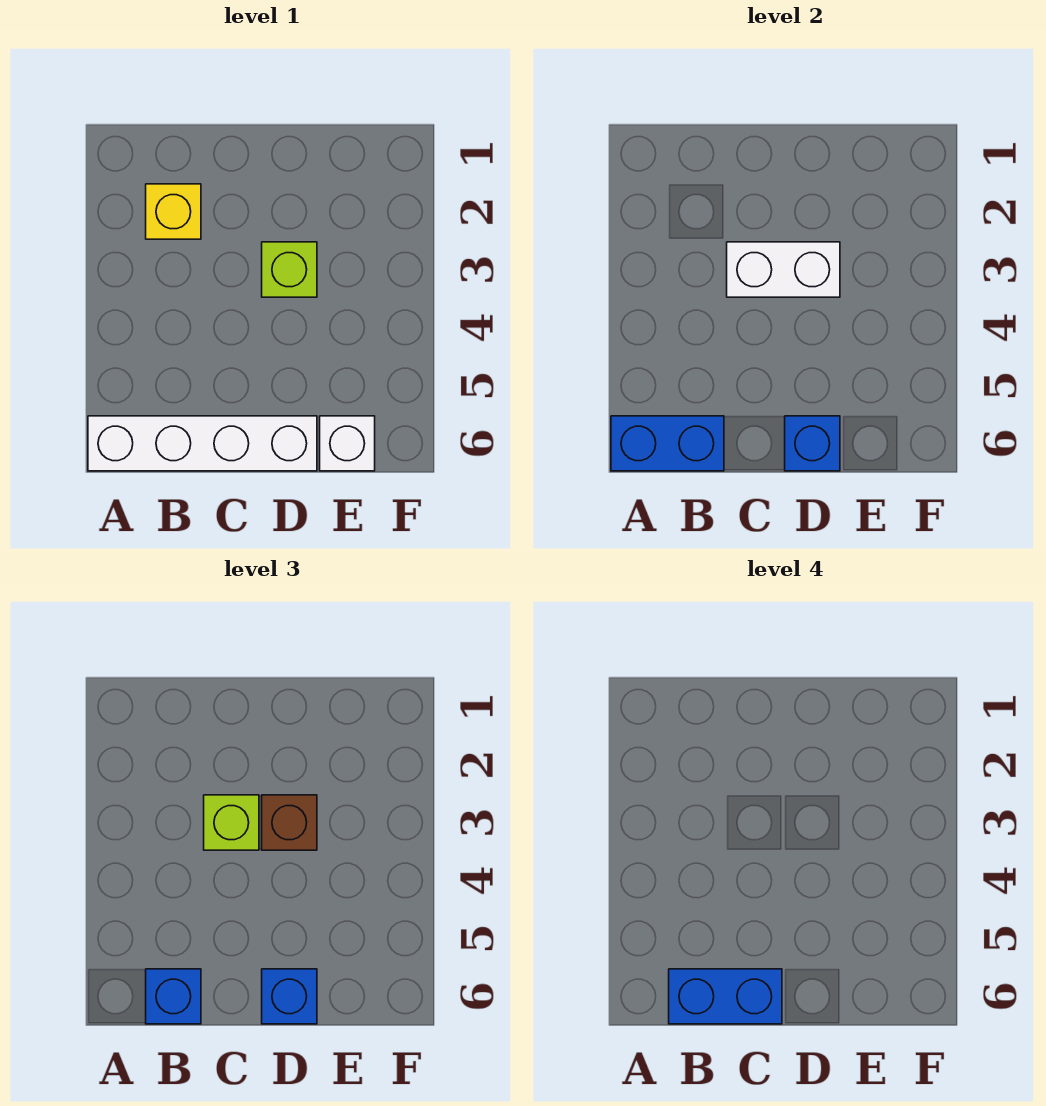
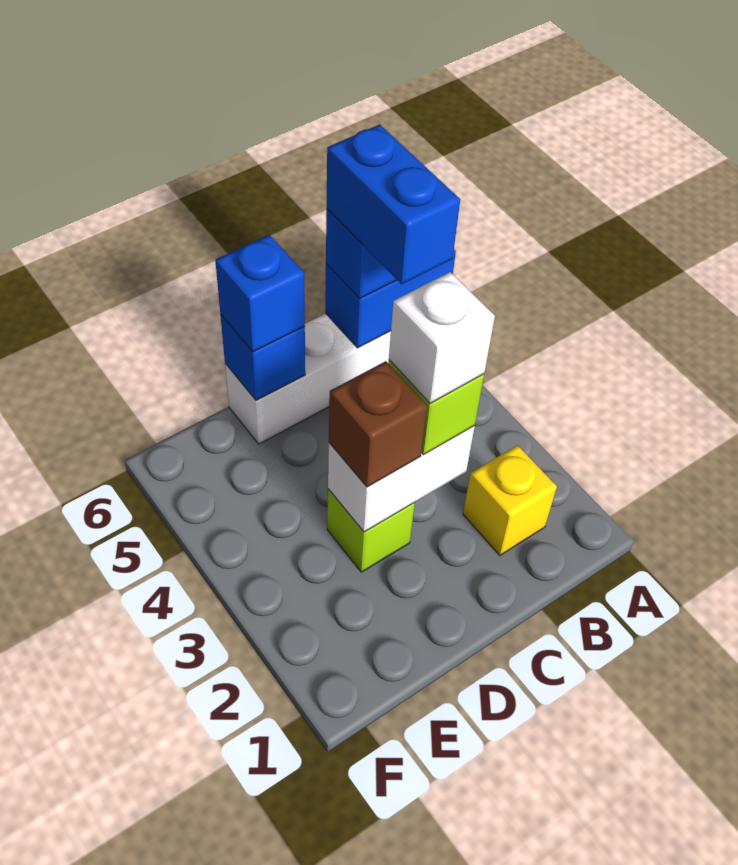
blue 1x2 brick [669,969,782,1024] -> blue 1x2 brick turned to [327,125,460,284]
white 1x1 brick [320,416,375,471] -> white 1x1 brick moved to [389,272,495,403]

